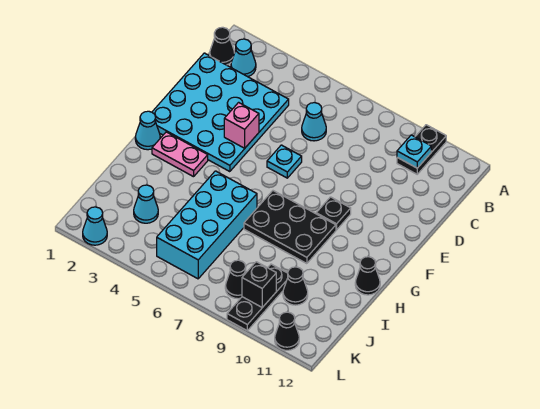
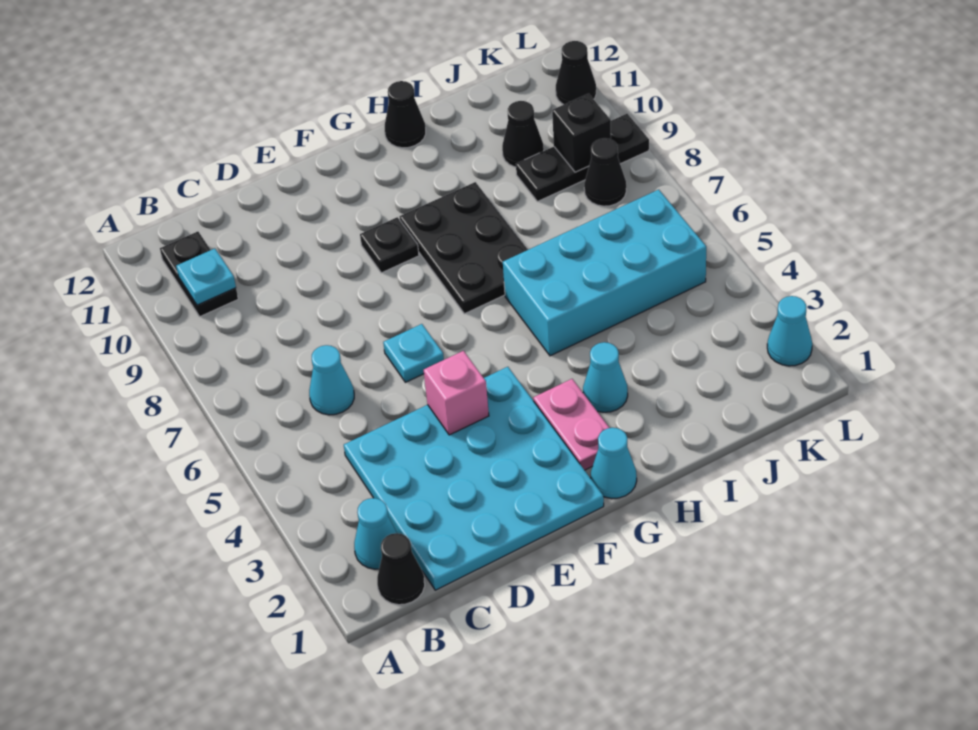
black 1x2 plate [397,125,446,174] -> black 1x2 plate turned to [160,232,238,316]
cyan 1x1 cone [134,185,158,223] -> cyan 1x1 cone moved to [583,342,628,412]

